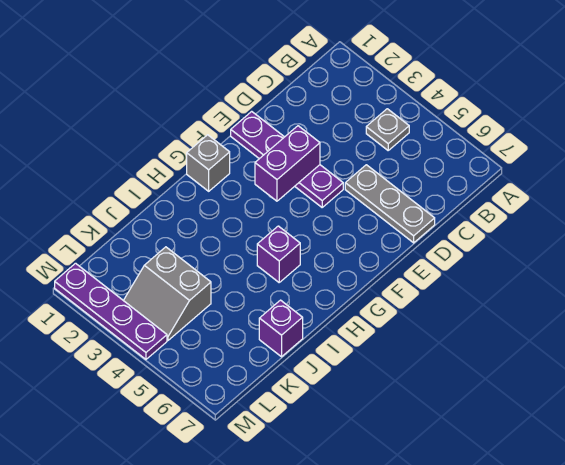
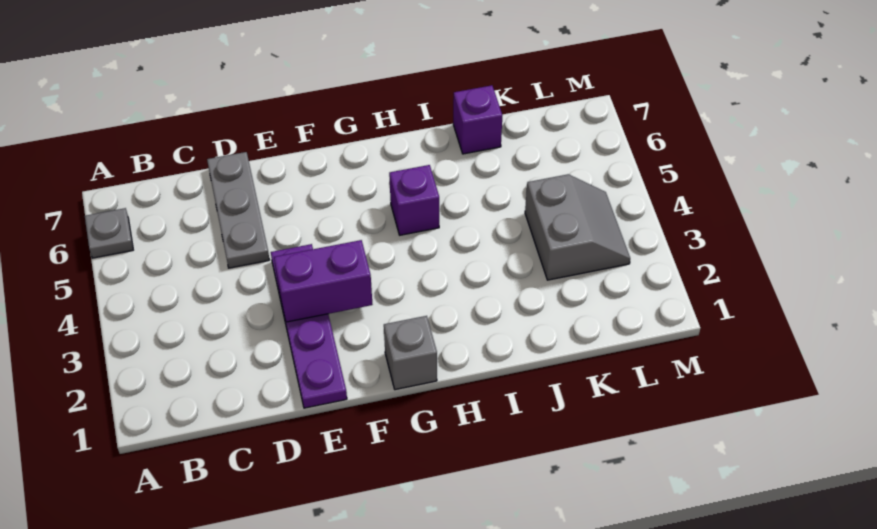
grey 1x1 plate [366,109,409,150] -> grey 1x1 plate moved to [85,208,133,258]
purple 1x4 plate [55,263,167,359] -> none

